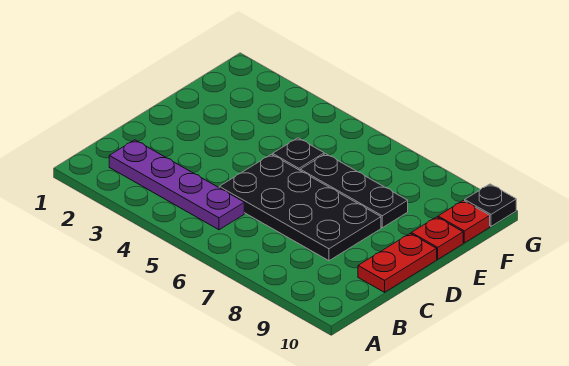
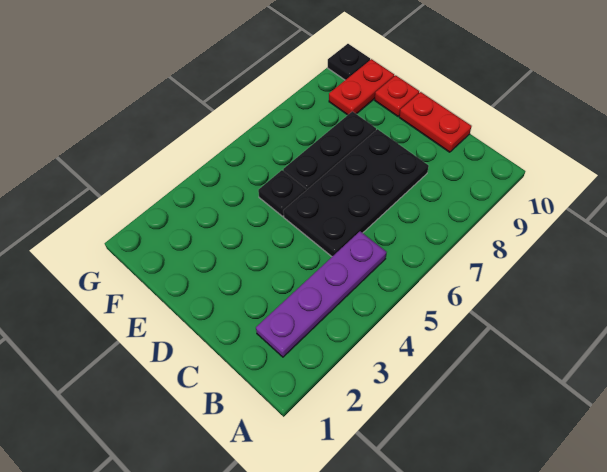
red 1x1 plate [438,200,490,243] -> red 1x2 plate [329,59,394,115]

